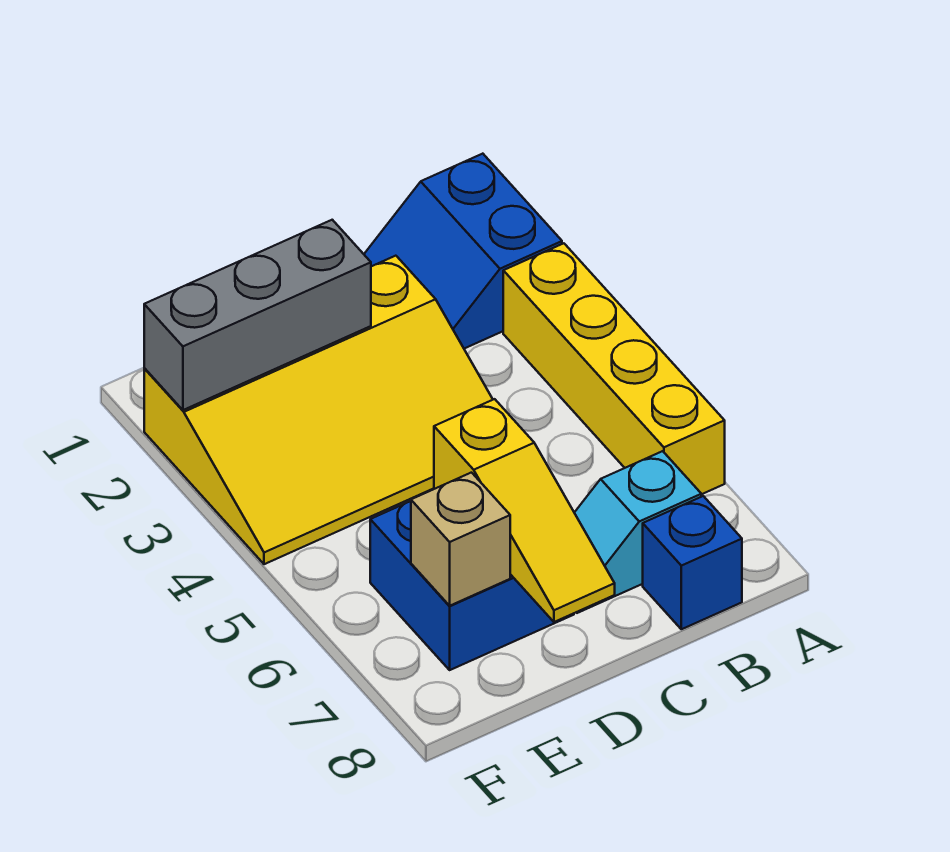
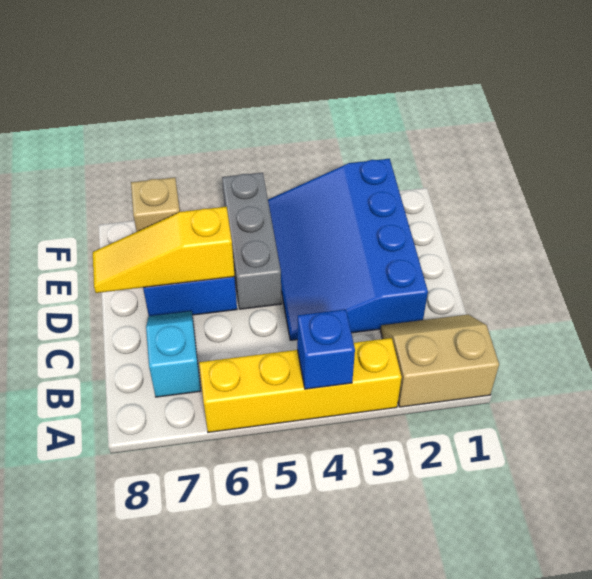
blue 2x2 slope [364,154,562,349] -> tan 2x2 slope [381,314,499,407]
blue 1x1 brick [643,496,742,629] -> blue 1x1 brick moved to [297,309,355,389]
yellow 3x4 slope [144,256,493,564] -> blue 3x4 slope [268,159,428,340]
grey 1x3 brick [144,220,371,410] -> grey 1x3 brick moved to [222,173,282,309]

